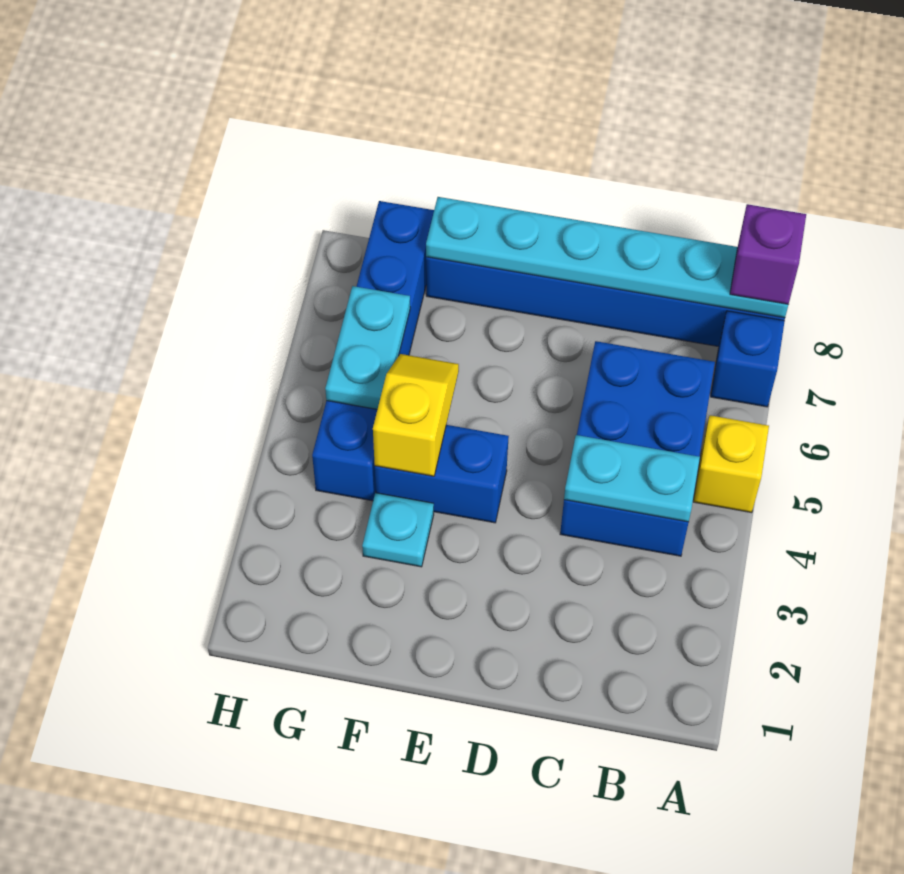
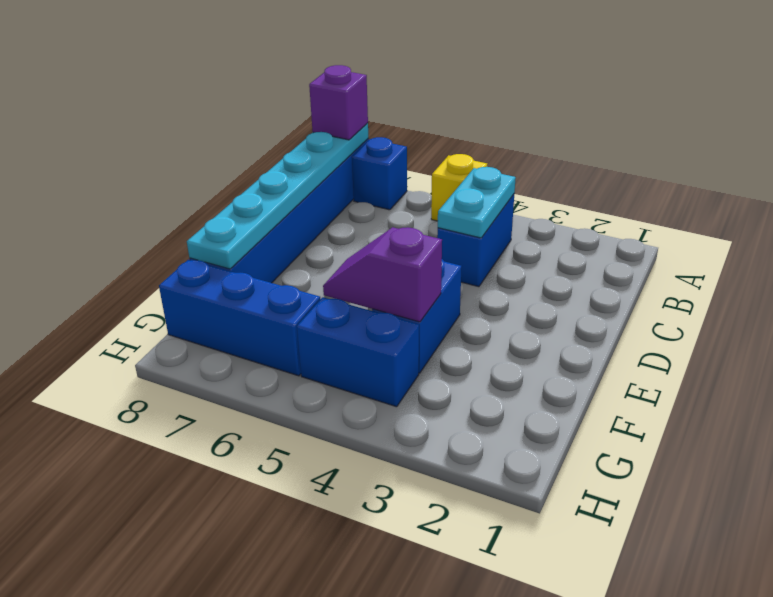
blue 2x3 brick [560,341,715,556] -> blue 1x2 brick [437,194,514,287]
cyan 1x1 plate [362,493,434,567] -> none
yellow 1x2 slope [373,354,459,476] -> purple 1x2 slope [323,227,442,322]
cyan 1x2 plate [325,286,410,409] -> none

